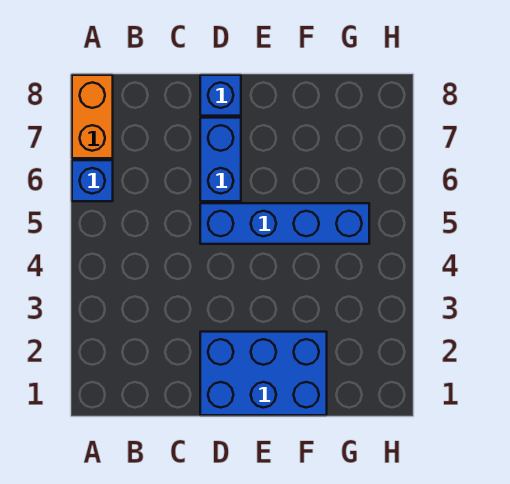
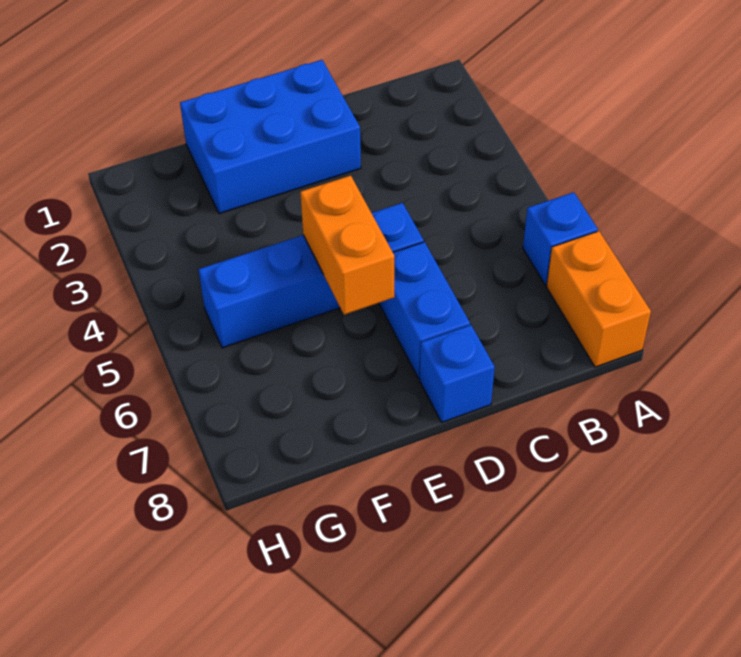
none -> orange 1x2 brick [300,175,395,315]

